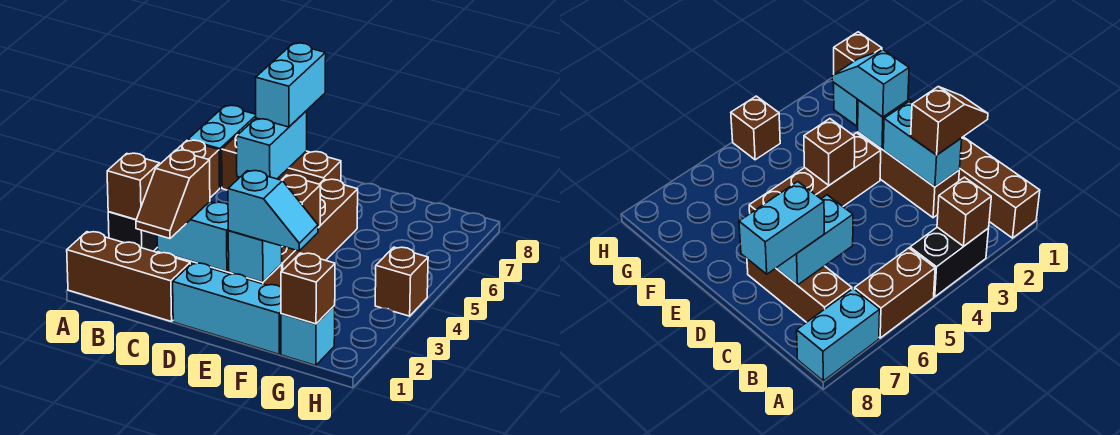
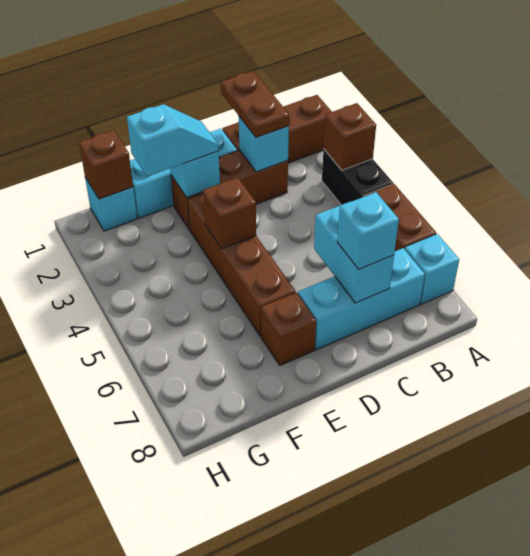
cyan 1x2 brick [188,105,256,188] -> cyan 1x1 brick [405,234,459,304]
brown 1x3 brick [222,136,341,190] -> cyan 1x3 brick [298,248,425,350]
brown 1x2 slope [136,150,210,239] -> brown 1x2 plate [221,71,289,137]
cyan 1x2 brick [157,202,229,271] -> cyan 1x1 brick [239,117,289,172]
cyan 1x2 brick [256,43,326,127] -> cyan 1x1 brick [337,192,399,269]
cyan 1x2 slope [228,171,318,251] -> cyan 1x2 slope turned to [127,104,219,176]
brown 1x1 brick [375,247,428,316] -> brown 1x1 brick moved to [261,292,316,365]

